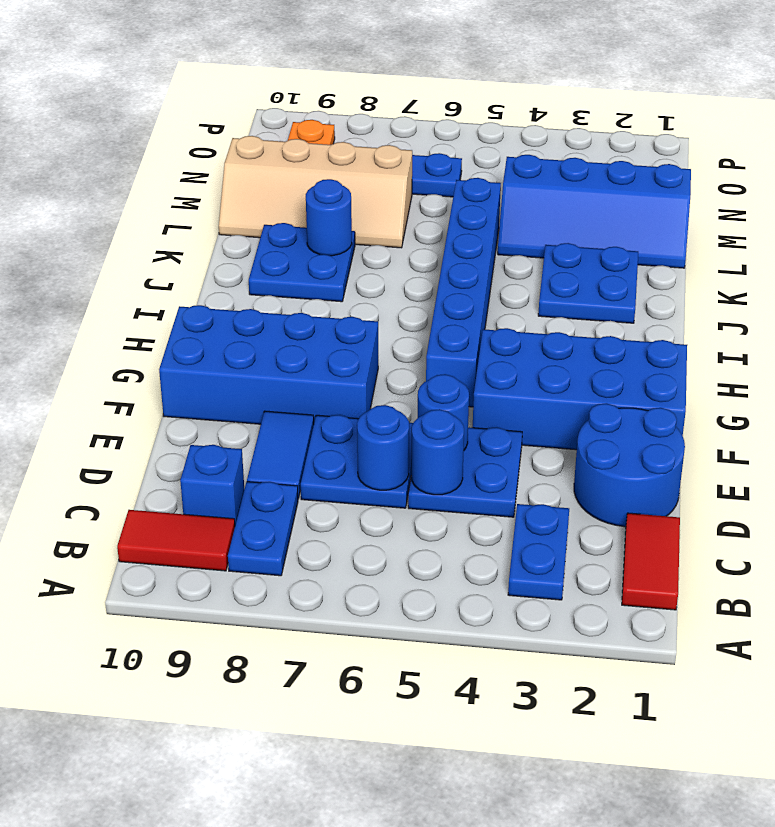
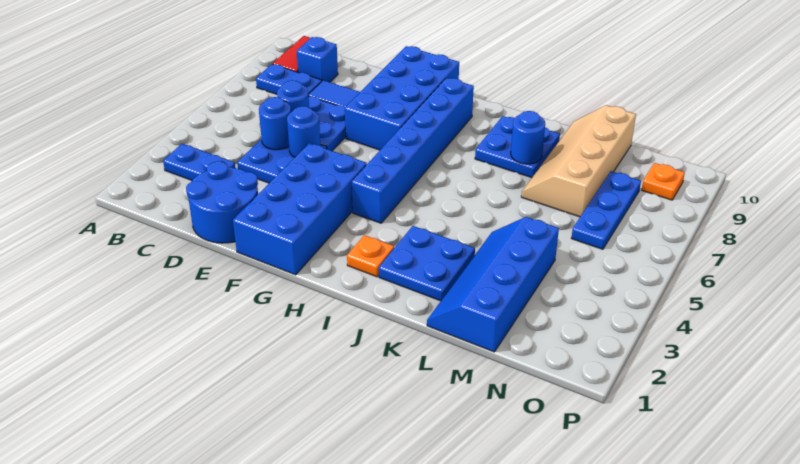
red 1x2 tile [622,513,680,610] -> none
blue 1x6 brick [426,178,501,407] -> blue 1x6 brick turned to [352,78,474,223]
none -> orange 1x1 plate [347,235,394,277]

